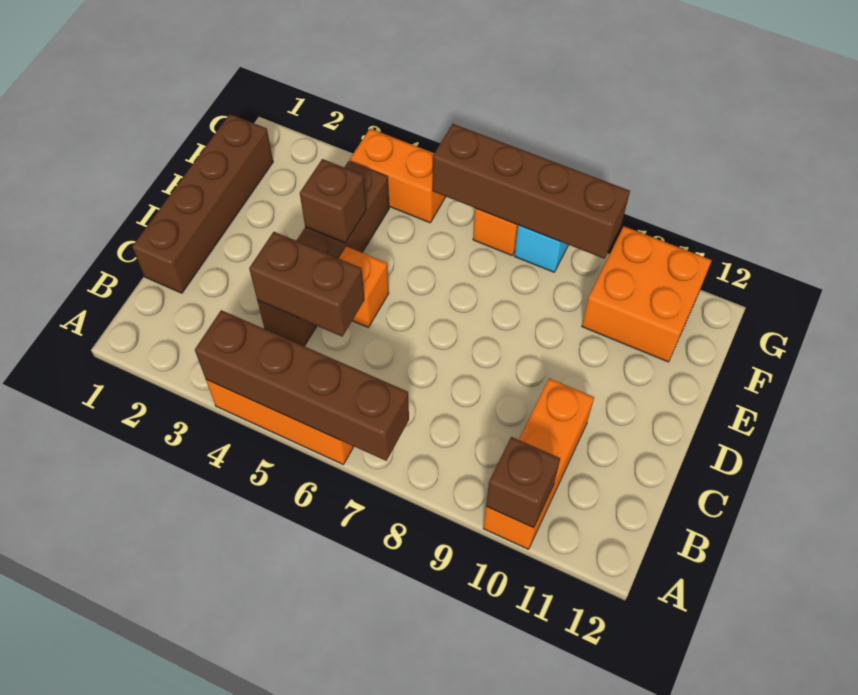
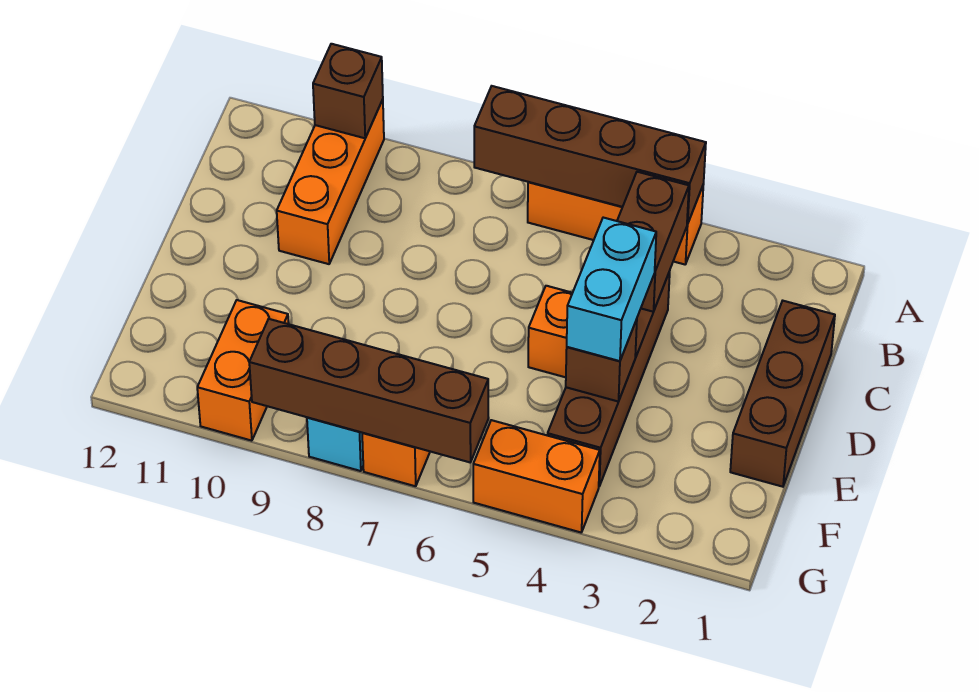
brown 1x4 brick [132,114,273,293] -> brown 1x3 brick [730,301,835,487]
brown 1x2 brick [249,232,365,336] -> brown 1x2 brick turned to [617,172,689,312]
none -> cyan 1x2 brick [567,218,656,361]
orange 2x2 brick [582,226,712,362] -> orange 1x2 brick [197,300,289,441]

